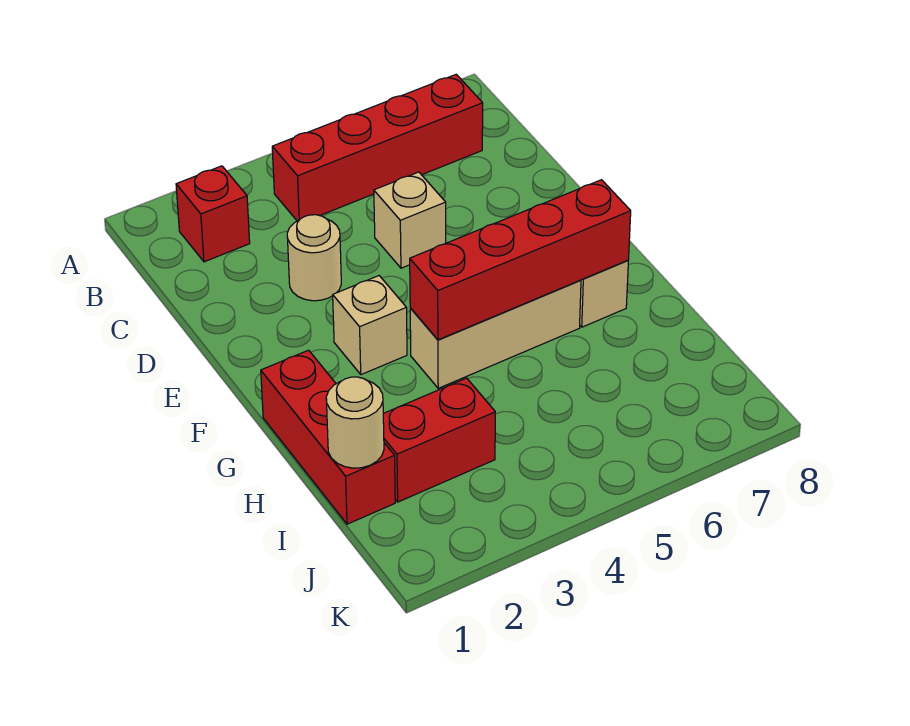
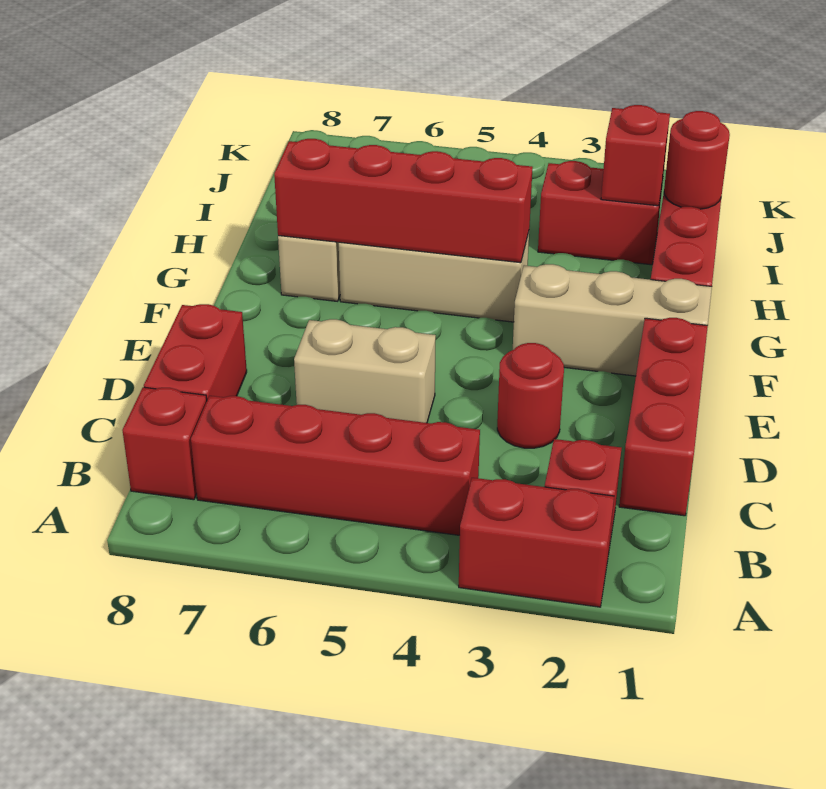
none -> red 1x2 brick [459,478,614,607]
none -> red 1x1 brick [122,387,207,500]
none -> red 1x3 brick [619,318,708,516]
none -> red 1x2 brick [144,304,247,400]
tan 1x1 round brick [287,215,341,301] -> red 1x1 round brick [497,343,564,448]
tan 1x1 brick [374,172,446,268] -> tan 1x2 brick [294,319,436,423]
tan 1x1 brick [333,276,407,375] -> tan 1x3 brick [513,264,712,376]
tan 1x1 round brick [326,377,384,468] -> red 1x1 round brick [664,111,730,209]
none -> red 1x1 brick [601,105,670,206]

